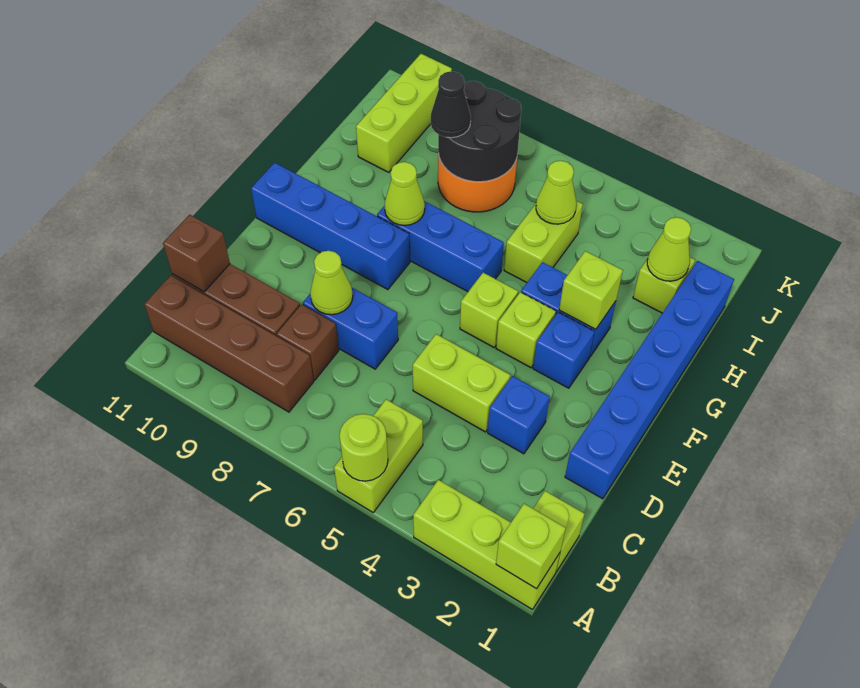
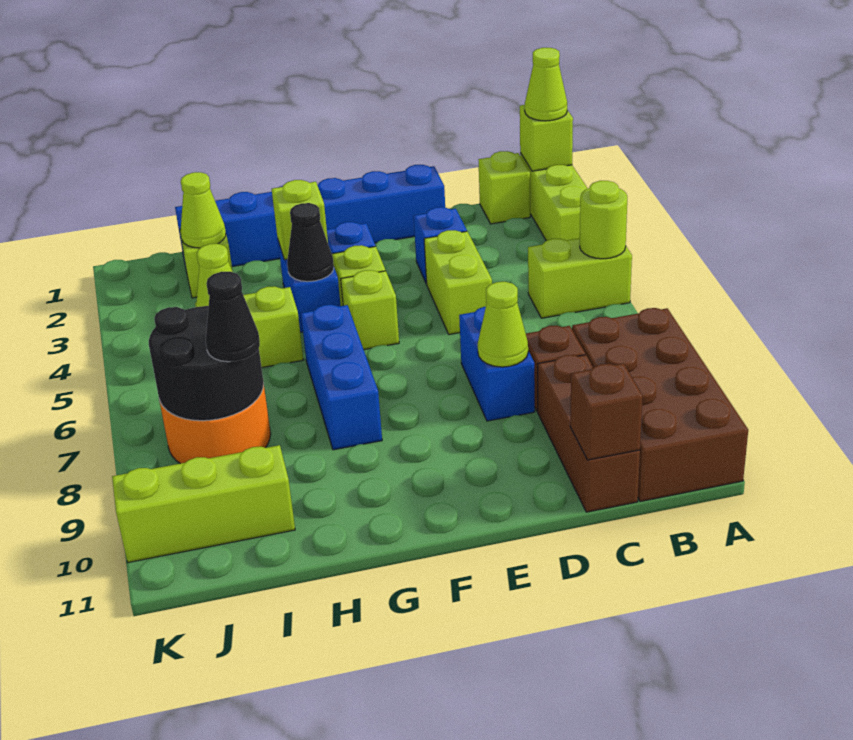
brown 1x4 brick [144,275,314,412] -> brown 2x4 brick [572,308,748,502]
blue 1x4 brick [251,163,410,290] -> none
none -> black 1x1 cone [287,203,334,282]
lime 1x1 cone [385,162,425,226] -> lime 1x1 cone moved to [525,48,567,121]

